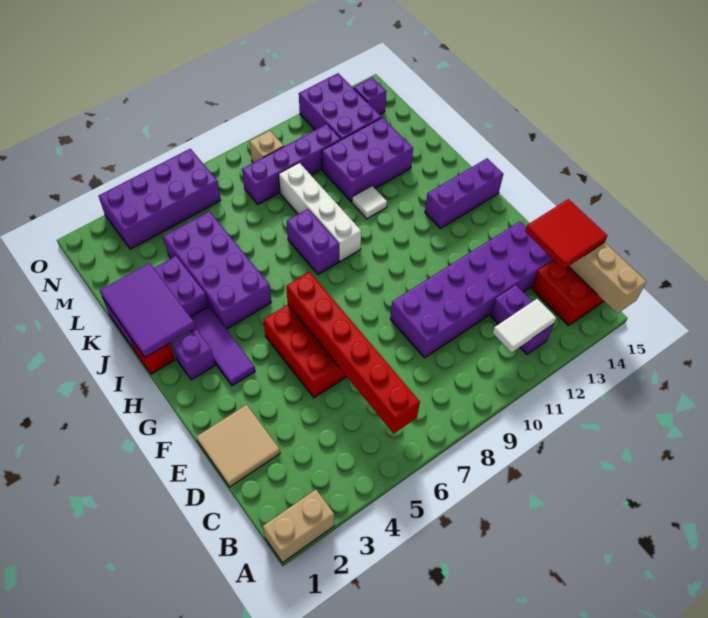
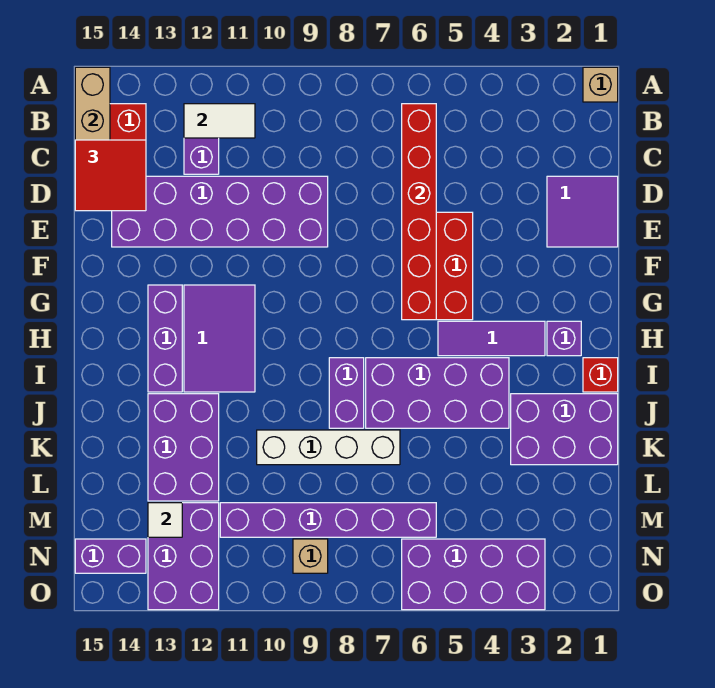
tan 1x2 brick [263,490,334,563] -> tan 1x1 brick [583,67,618,102]
tan 2x2 tile [196,405,280,487] -> purple 2x2 tile [547,176,618,247]
purple 1x3 tile [191,306,255,386] -> purple 1x3 tile turned to [438,321,545,356]
purple 1x3 brick [425,158,503,229] -> purple 1x3 brick turned to [148,285,182,392]
purple 2x3 tile [100,263,195,357] -> purple 2x3 tile moved to [184,285,255,392]
purple 2x4 brick [163,211,271,329] -> purple 2x4 brick turned to [366,358,509,428]
white 1x4 brick [279,163,361,262] -> white 1x4 brick turned to [257,430,400,465]
white 1x1 tile [352,186,387,219] -> white 1x1 tile moved to [148,503,182,537]
purple 2x3 brick [322,118,413,202] -> purple 2x3 brick turned to [148,394,219,501]
purple 1x4 brick [242,124,341,204] -> purple 1x6 brick [220,503,436,537]
purple 1x1 brick [354,77,387,114] -> purple 1x2 brick [75,539,146,573]

